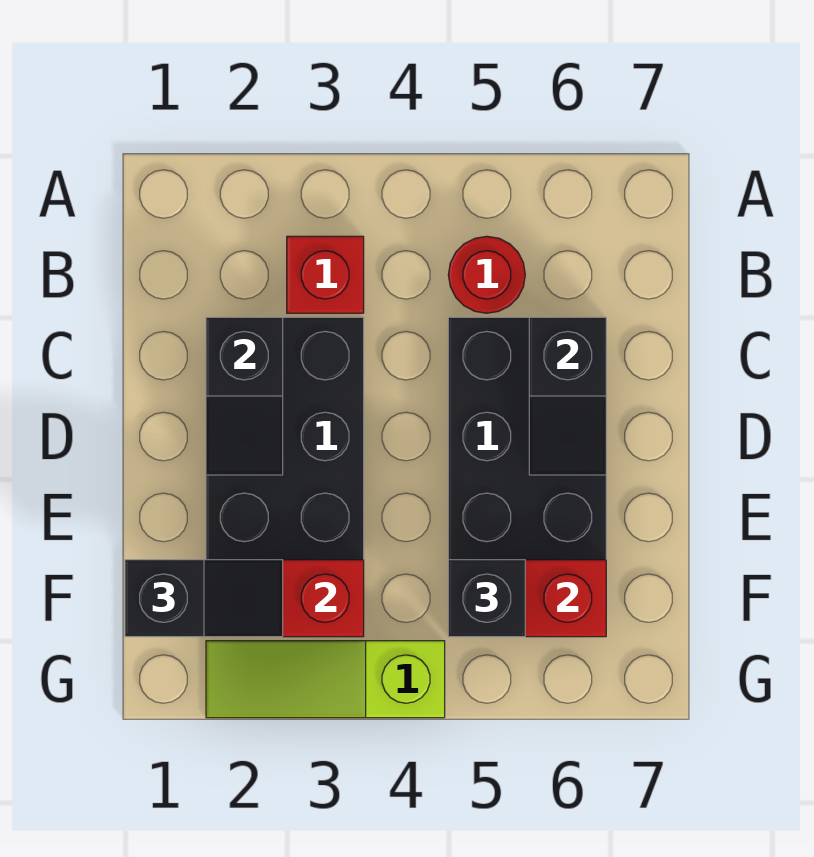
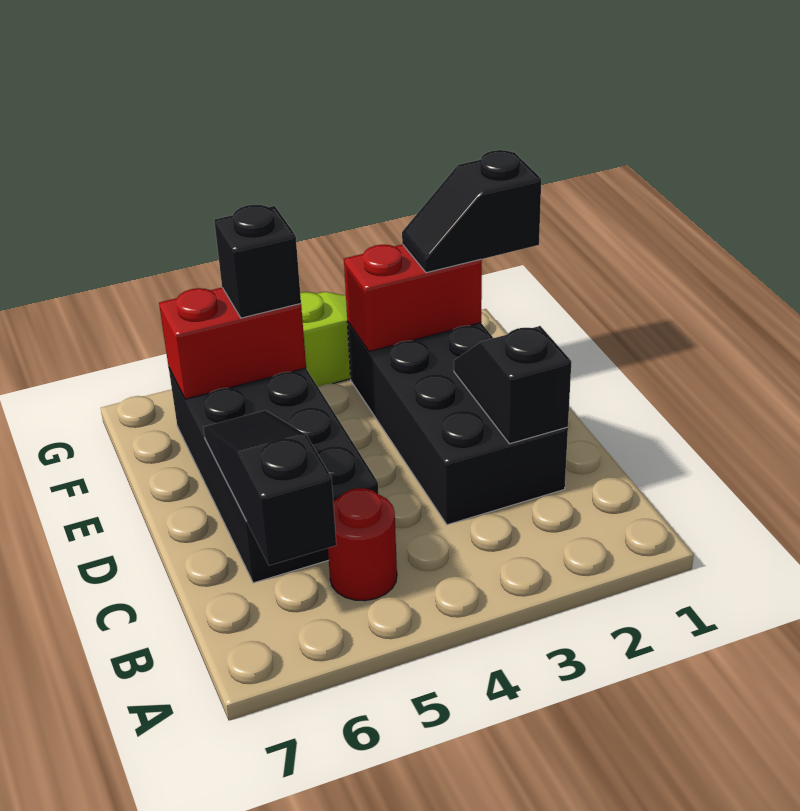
red 1x1 brick [287,236,364,313] -> none
black 1x2 slope [529,317,606,475] -> black 1x3 slope [203,410,336,565]

